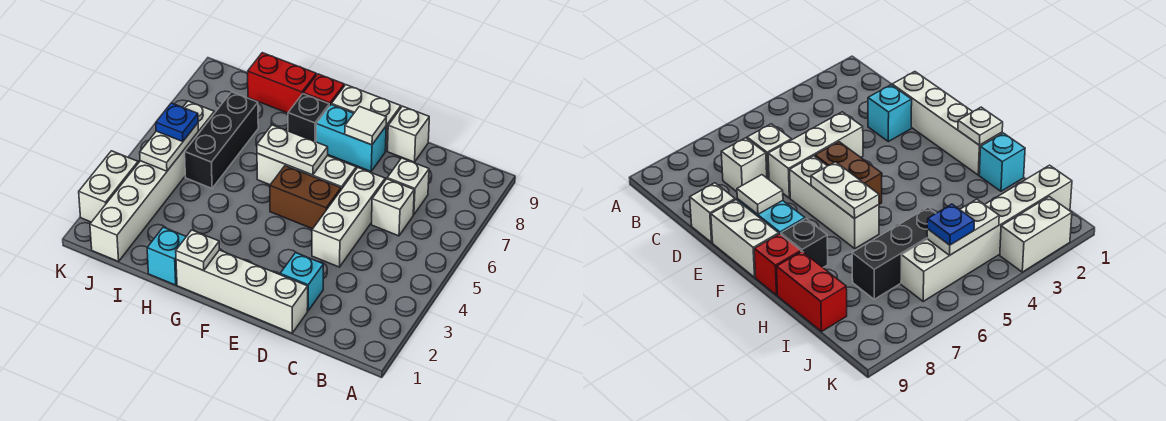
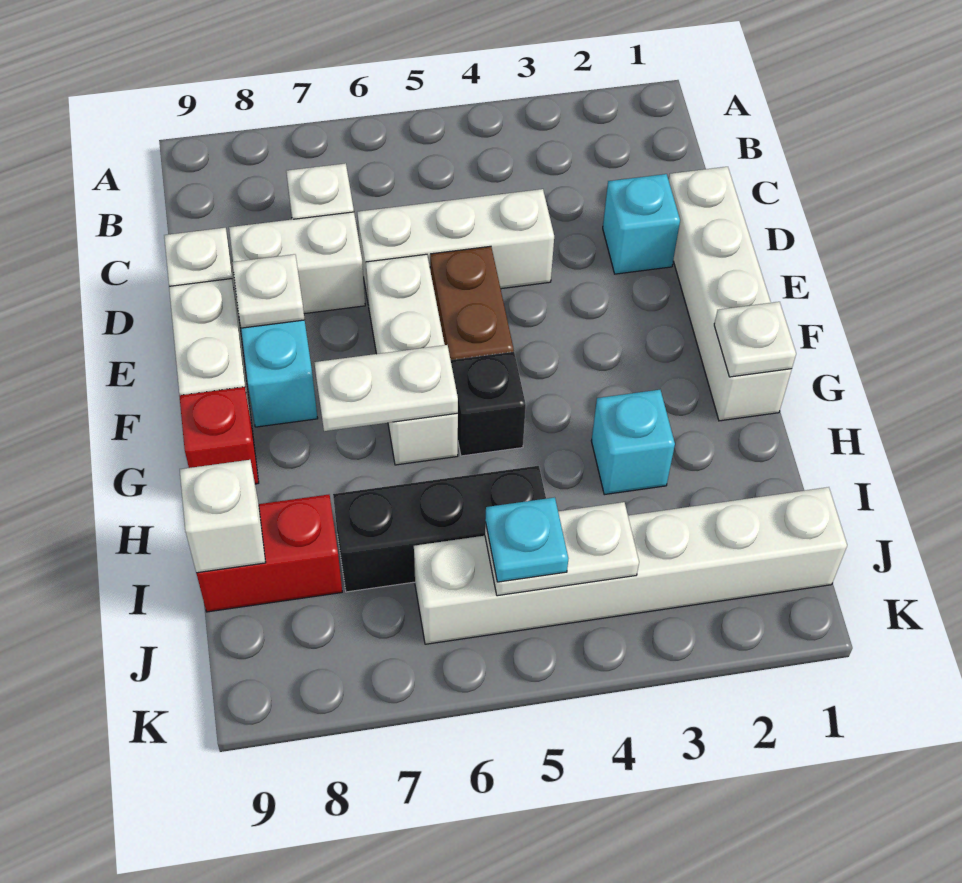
white 1x1 brick [371,179,414,236] -> white 1x1 brick moved to [180,460,266,573]
white 1x1 tile [345,106,386,145] -> white 1x1 plate [232,254,305,328]
white 1x2 plate [257,125,328,175] -> white 1x2 plate turned to [314,345,458,431]
black 1x1 brick [288,94,329,142] -> black 1x1 brick moved to [451,352,526,456]
cyan 1x1 brick [147,227,186,285] -> cyan 1x1 brick moved to [591,389,675,495]
red 1x2 brick [248,53,316,113] -> red 1x2 brick turned to [196,495,342,612]
blue 1x1 plate [156,103,198,142] -> cyan 1x1 plate [485,497,568,582]
white 1x2 brick [79,151,138,222] -> white 1x2 brick moved to [229,212,365,314]

